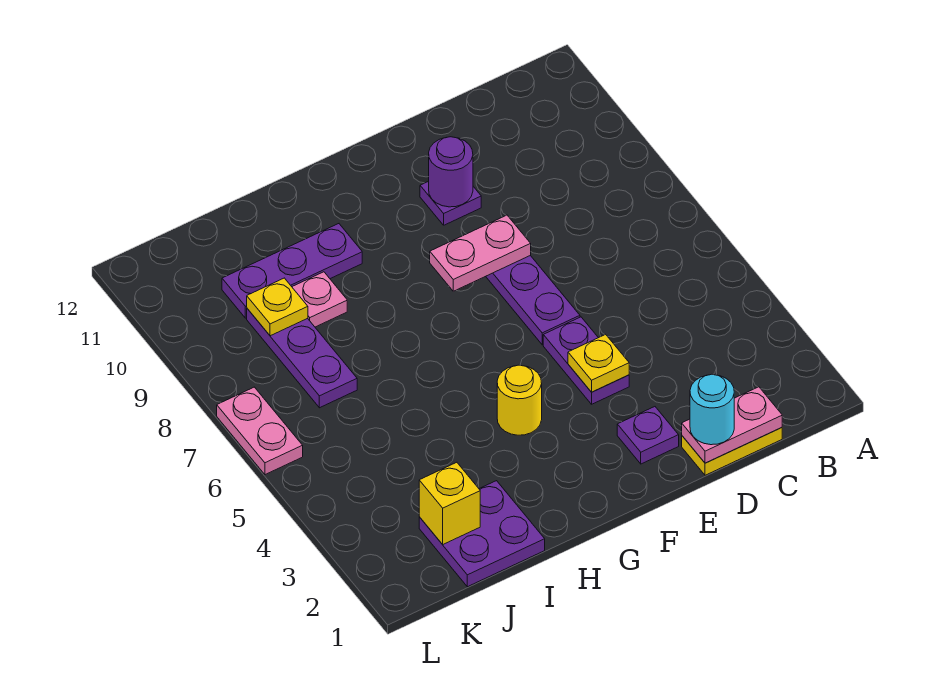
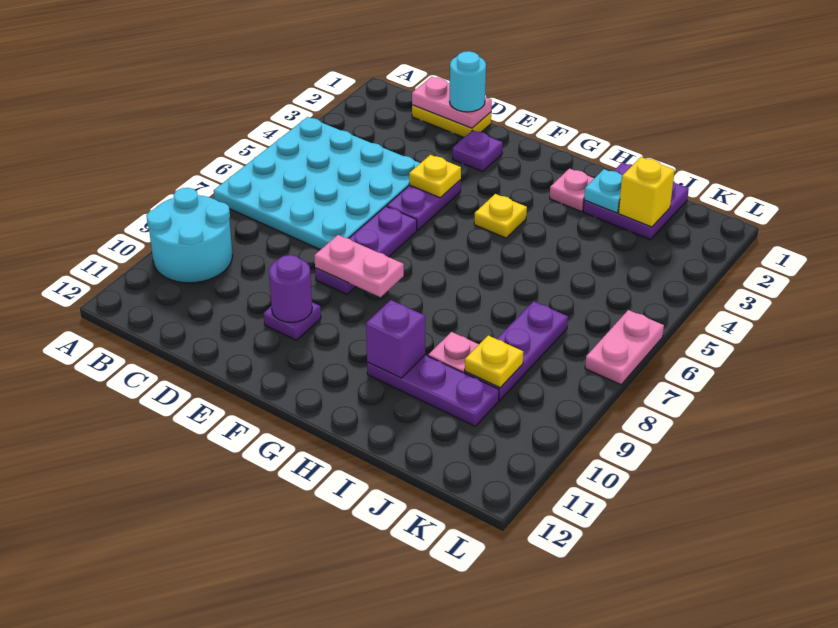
none -> cyan 4x4 plate [214,117,420,250]
none -> cyan 2x2 round brick [146,188,233,283]
yellow 1x1 round brick [497,365,542,435] -> yellow 1x1 plate [474,194,527,238]
none -> pink 1x1 plate [550,168,594,211]
none -> purple 1x1 brick [366,300,425,378]
none -> cyan 1x1 plate [584,169,622,213]

